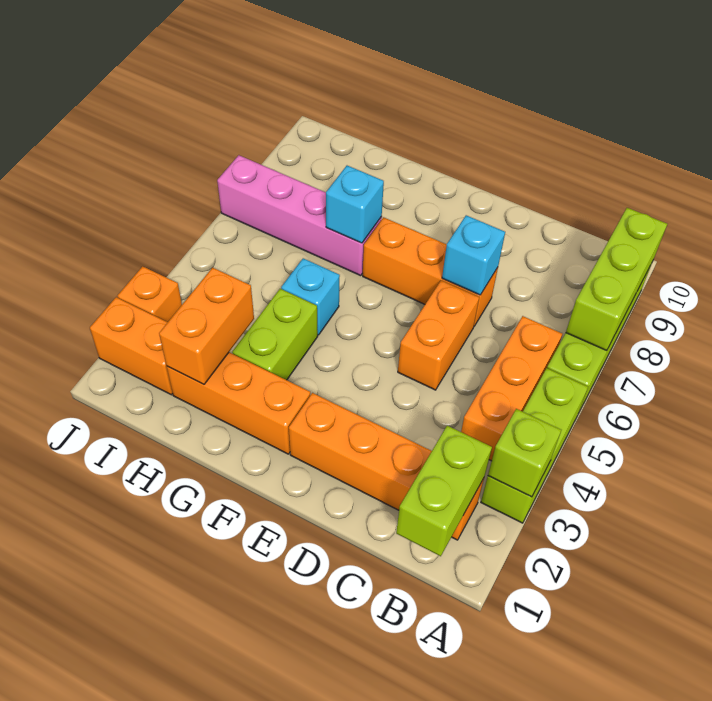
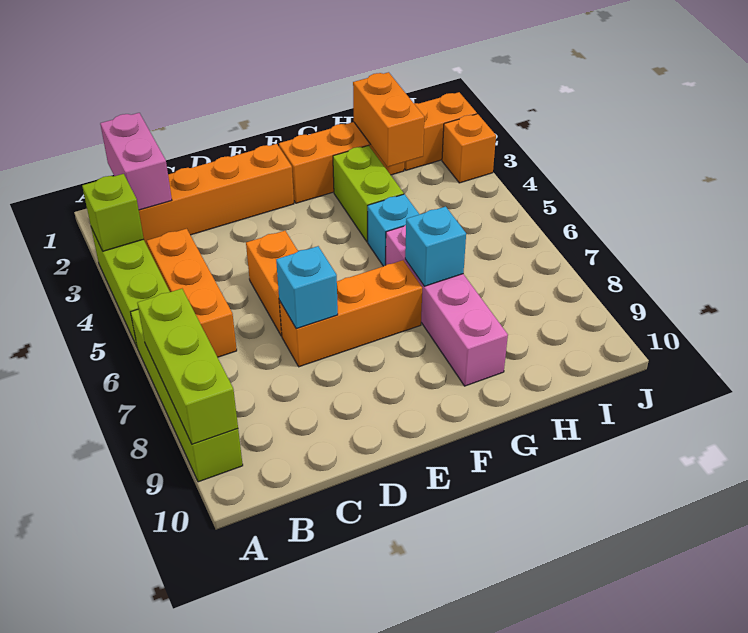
lime 1x2 brick [396,426,492,556] -> pink 1x2 brick [100,113,172,210]
pink 1x4 brick [217,155,382,276] -> pink 1x4 brick turned to [386,225,508,386]

